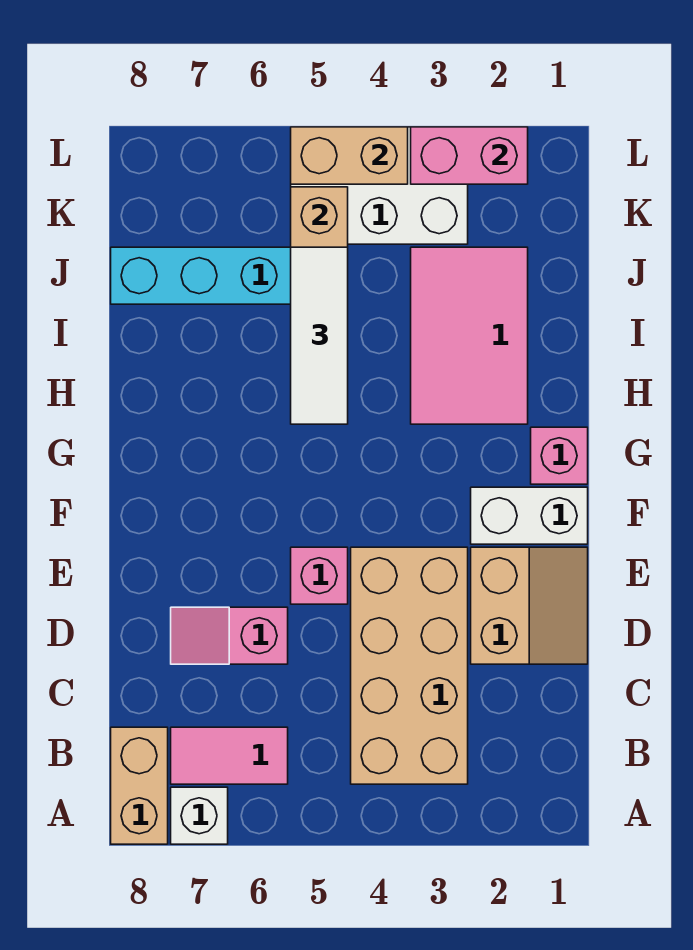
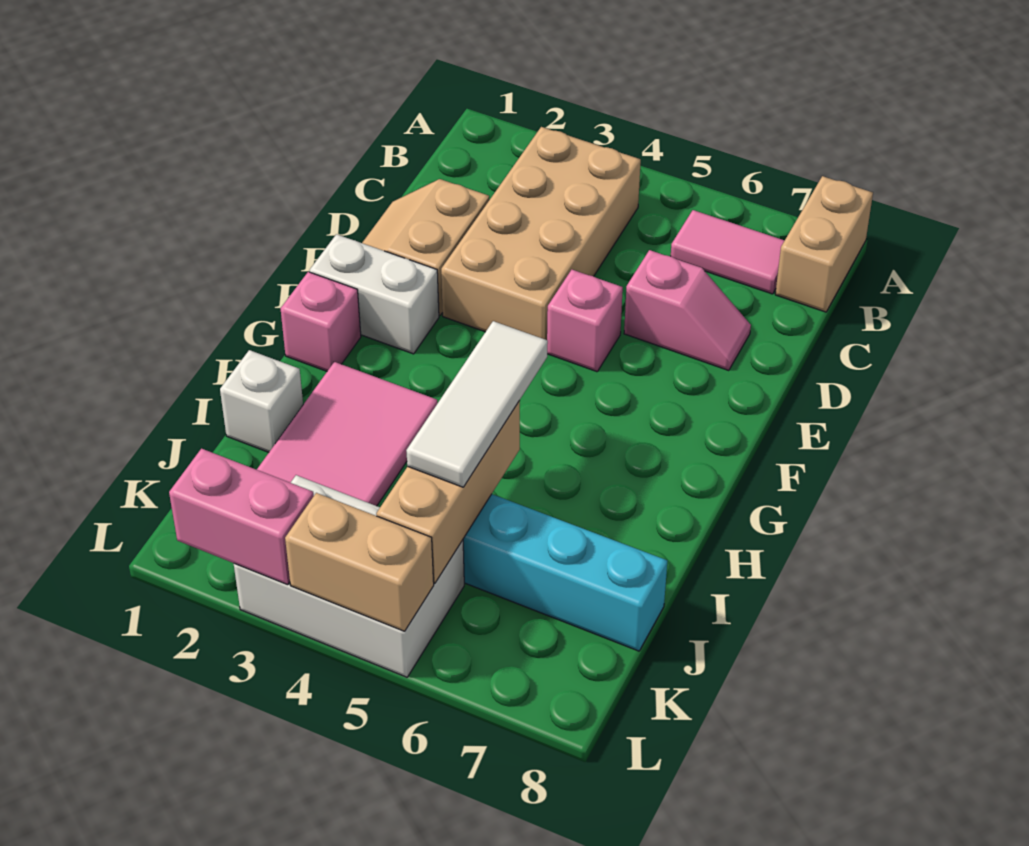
white 1x1 brick [171,787,228,844] -> white 1x1 brick moved to [220,350,303,452]

